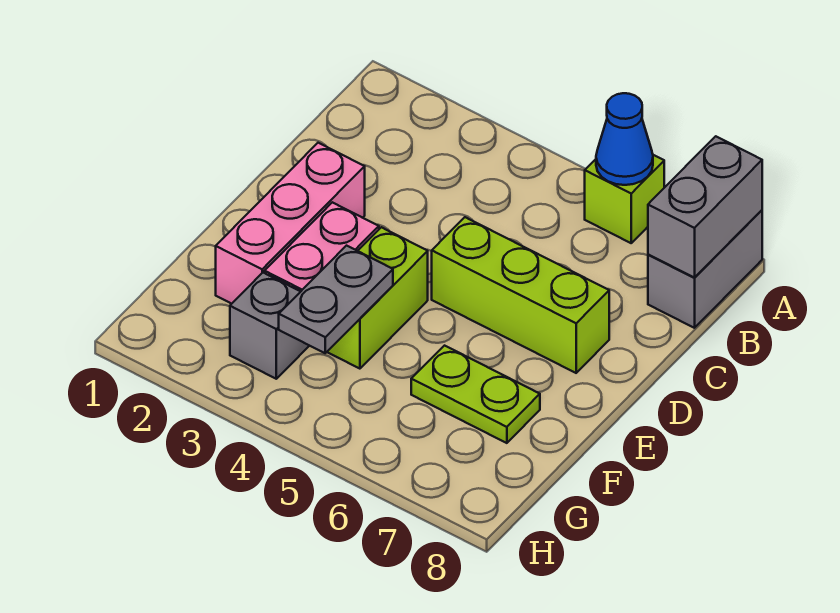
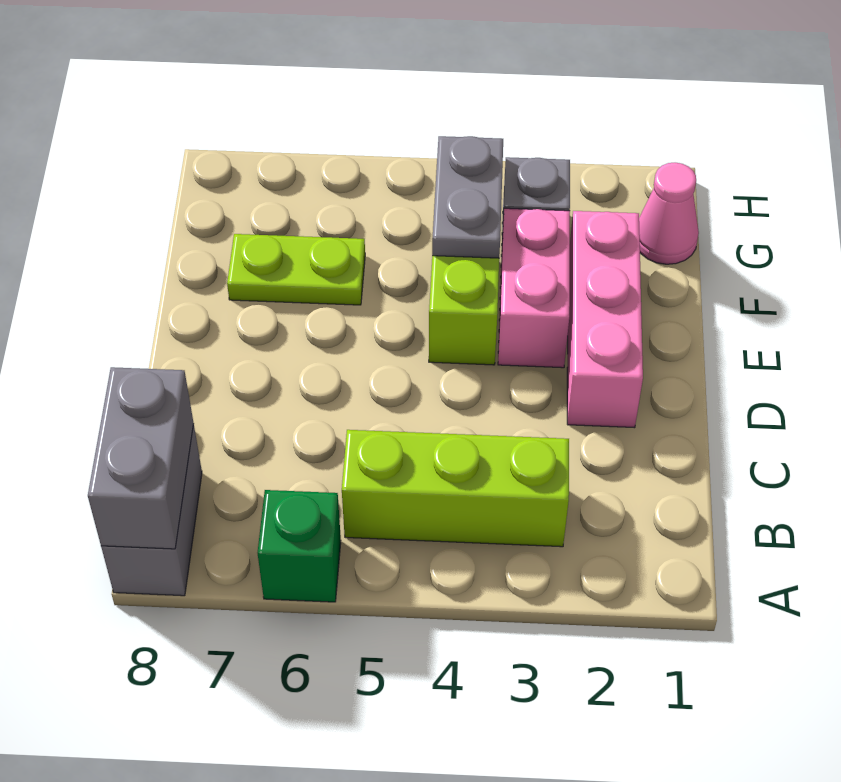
lime 1x1 brick [585,155,664,243] -> green 1x1 brick [257,490,341,602]
blue 1x1 cone [596,93,653,185] -> none
lime 1x3 brick [432,217,609,373] -> lime 1x3 brick moved to [342,430,569,547]
none -> pink 1x1 cone [639,163,699,264]

